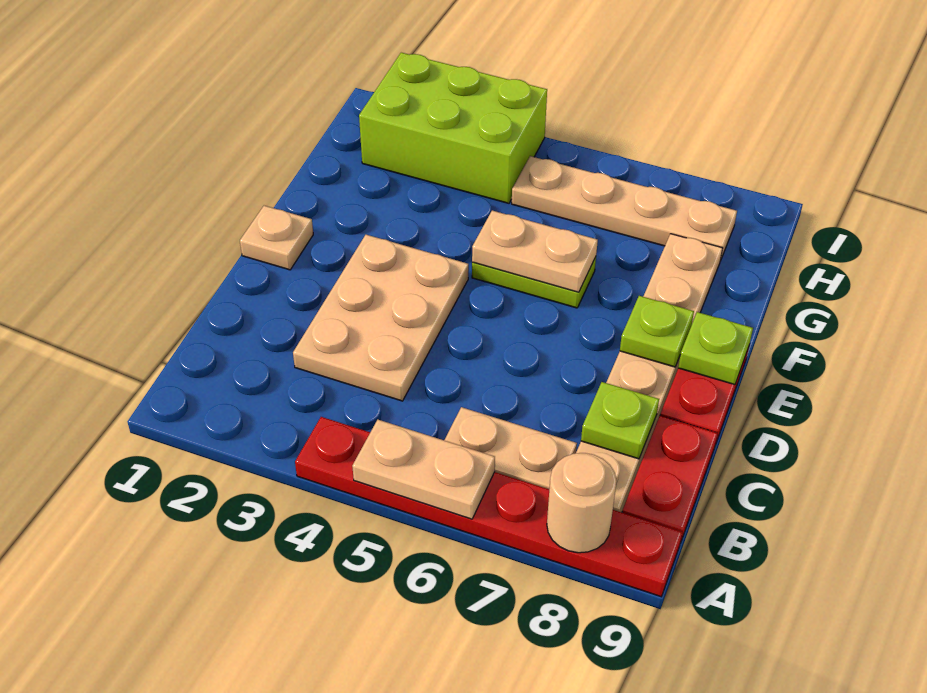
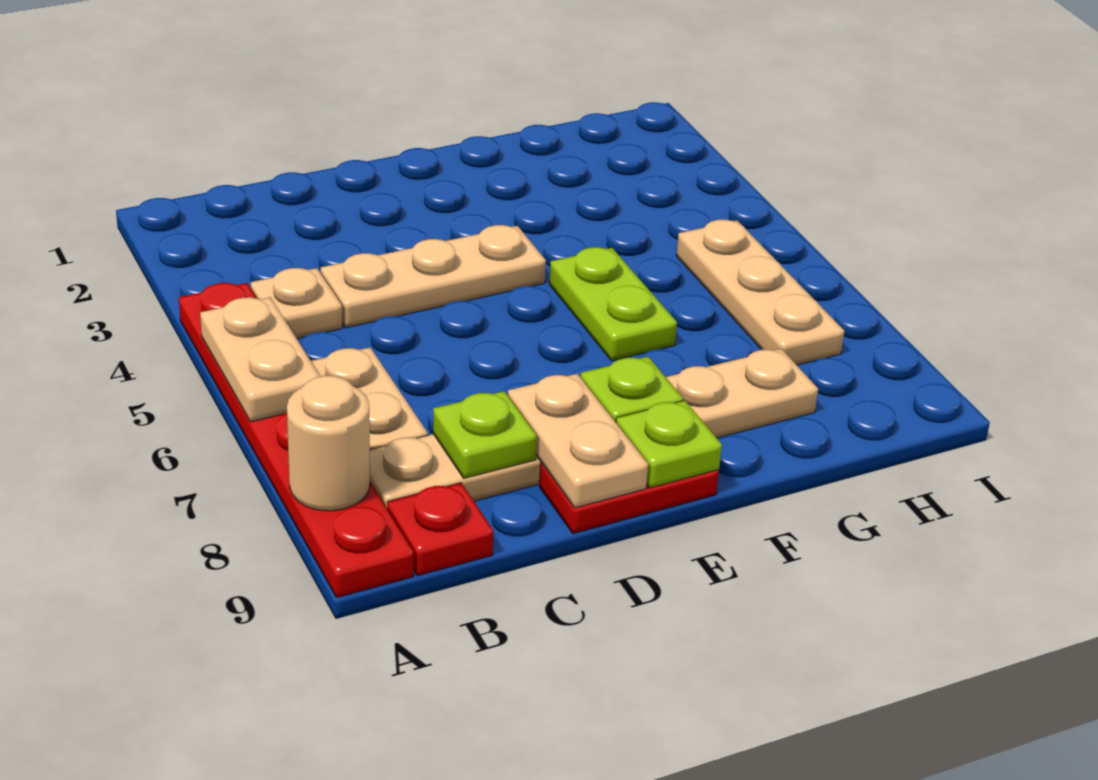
red 1x2 plate [622,416,718,543] -> red 1x1 plate [387,483,493,576]
tan 2x3 plate [293,235,469,401] -> tan 1x3 plate [321,225,546,328]
tan 1x1 plate [240,206,313,270] -> tan 1x1 plate moved to [251,268,342,339]
tan 1x2 plate [472,211,598,292] -> tan 1x2 plate moved to [508,374,648,508]
lime 2x3 brick [359,53,547,203] -> none
tan 1x4 plate [512,156,737,261] -> tan 1x3 plate [676,220,844,365]

